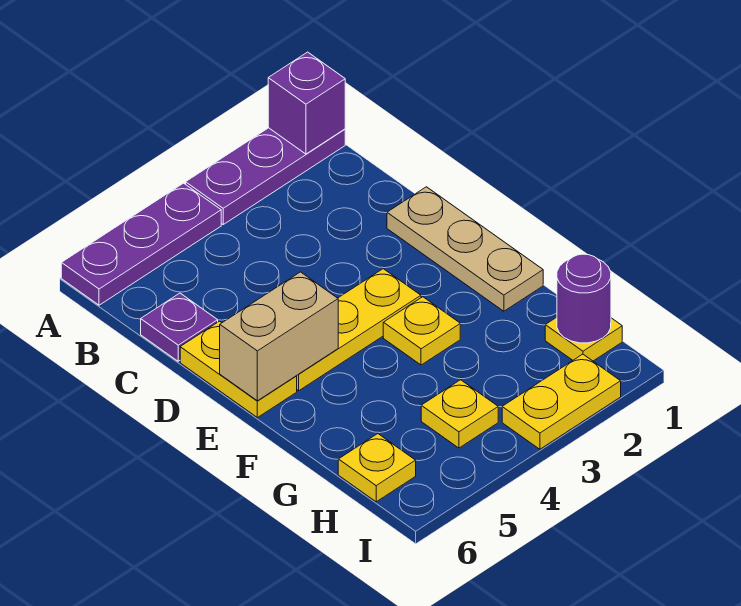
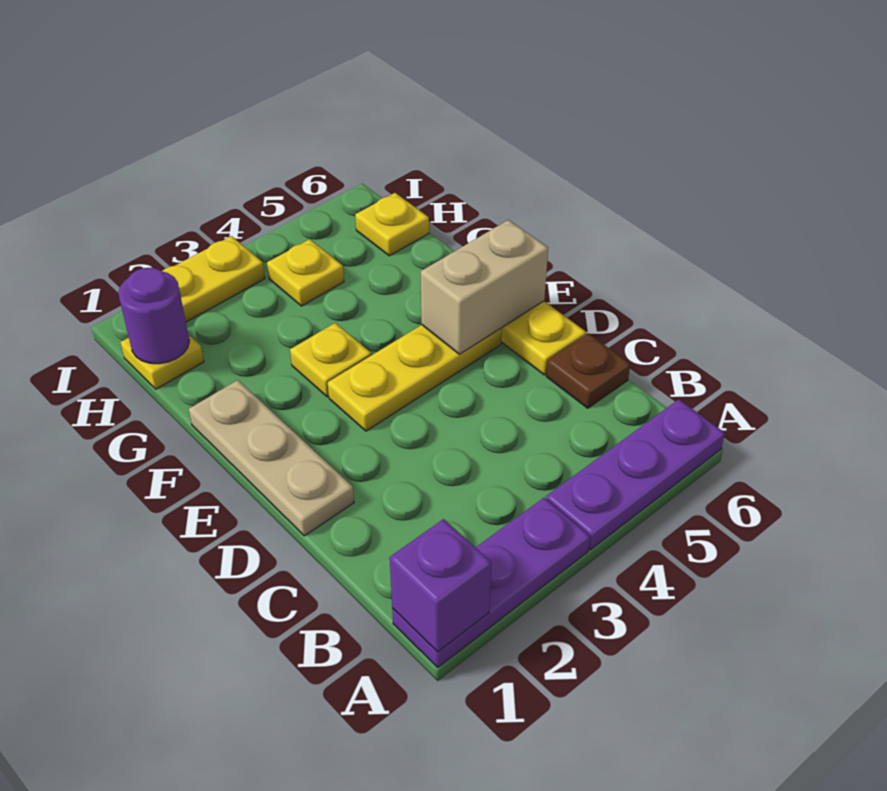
purple 1x1 plate [141,293,218,361] -> brown 1x1 plate [546,334,630,408]

